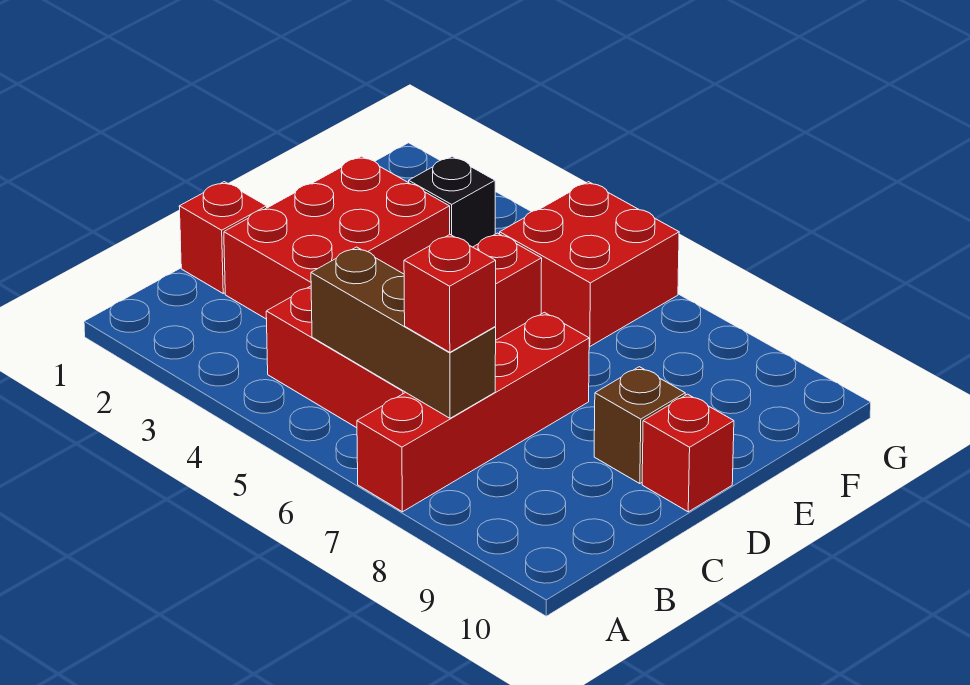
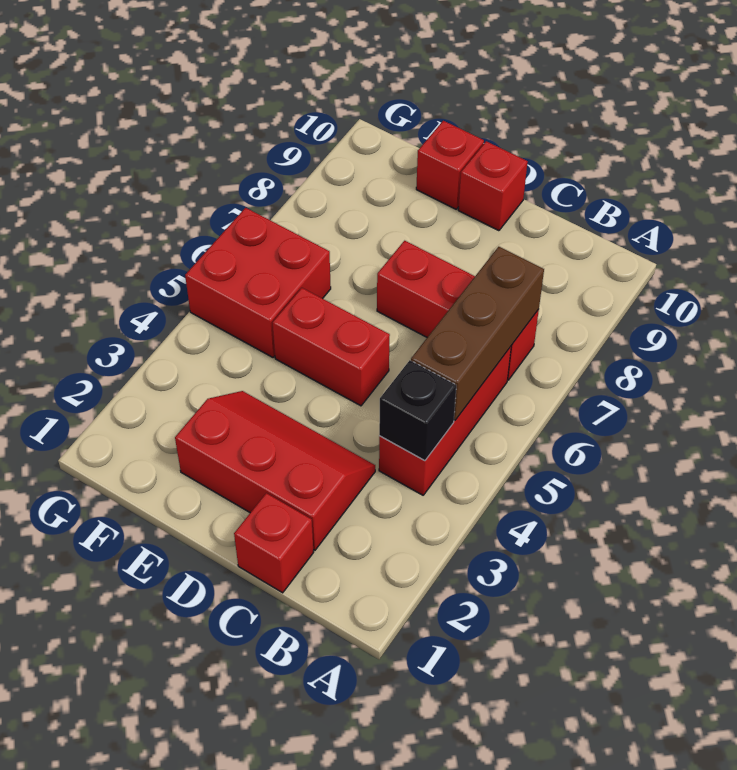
red 1x4 brick [357,312,590,512] -> red 1x3 brick [377,241,539,380]
red 1x1 brick [404,235,496,352] -> red 1x1 brick moved to [416,121,484,209]
red 2x3 brick [224,156,450,319] -> red 2x3 slope [175,391,375,550]
brown 1x1 brick [594,367,685,484] -> none
black 1x1 brick [409,156,495,247] -> black 1x1 brick moved to [379,360,456,461]

